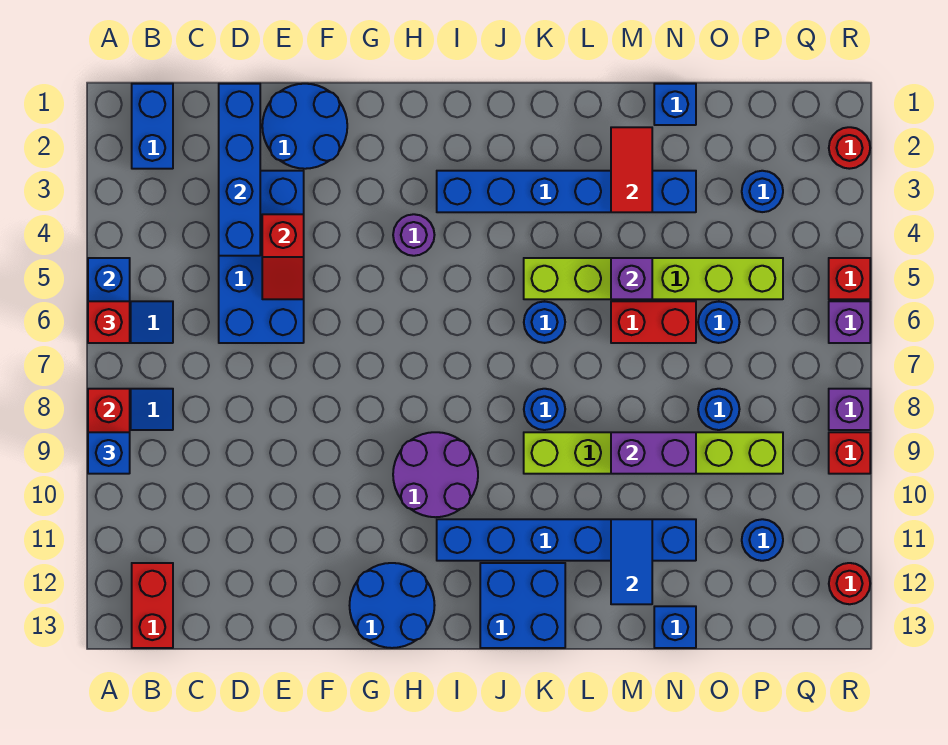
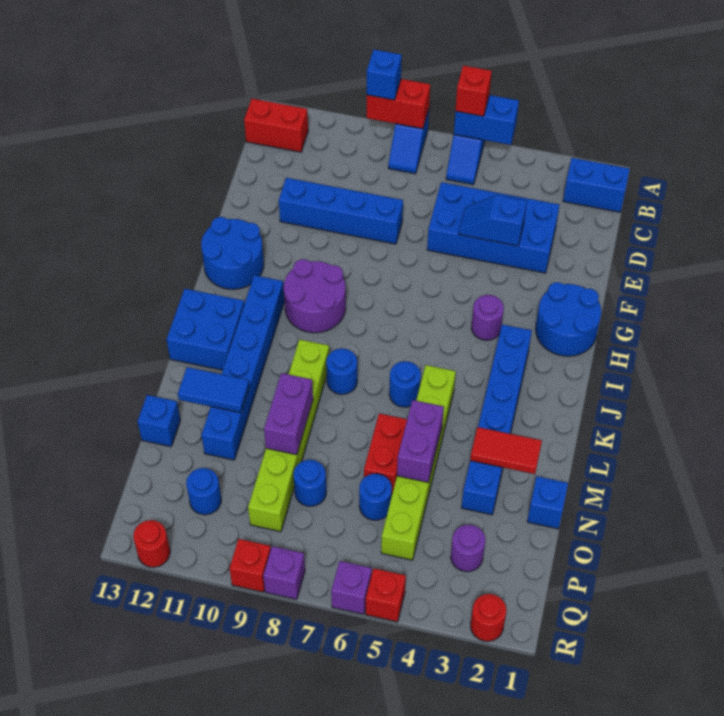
blue 1x4 brick [219,84,260,256] -> blue 1x4 brick moved to [279,178,403,244]
blue 2x2 round brick [262,84,347,169] -> blue 2x2 round brick moved to [536,282,601,356]
red 1x2 slope [262,214,304,299] -> blue 1x2 slope [459,195,527,246]
purple 1x1 brick [611,258,652,299] -> purple 1x2 brick [397,400,444,483]
blue 1x1 round brick [742,171,783,212] -> purple 1x1 round brick [451,525,485,572]

